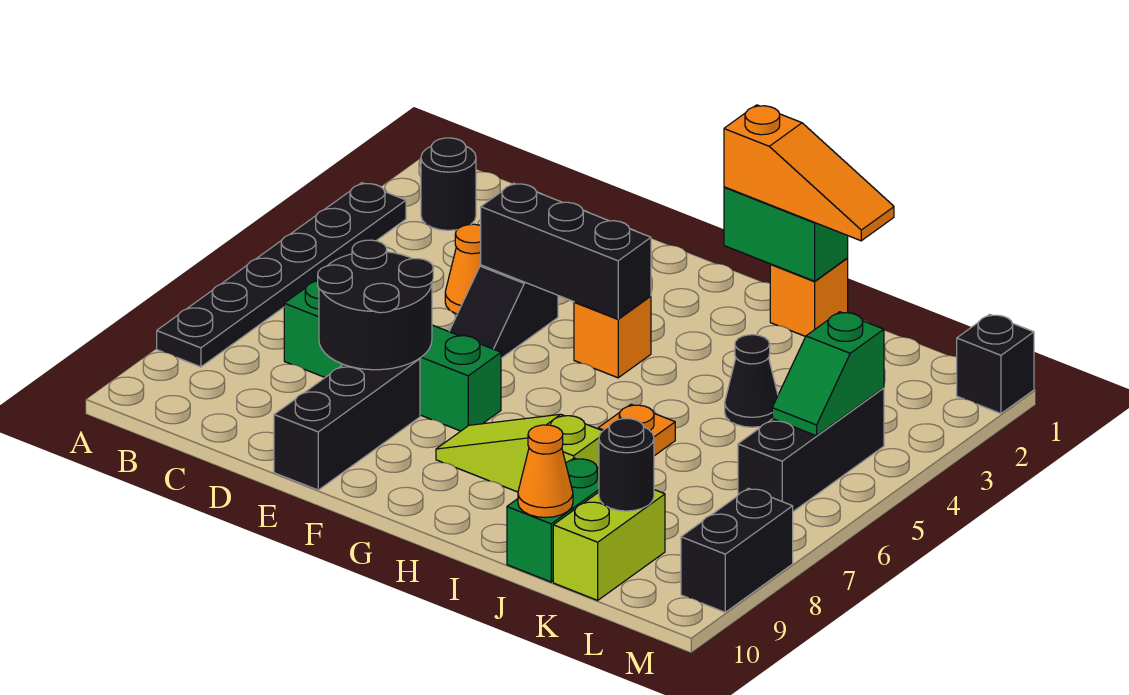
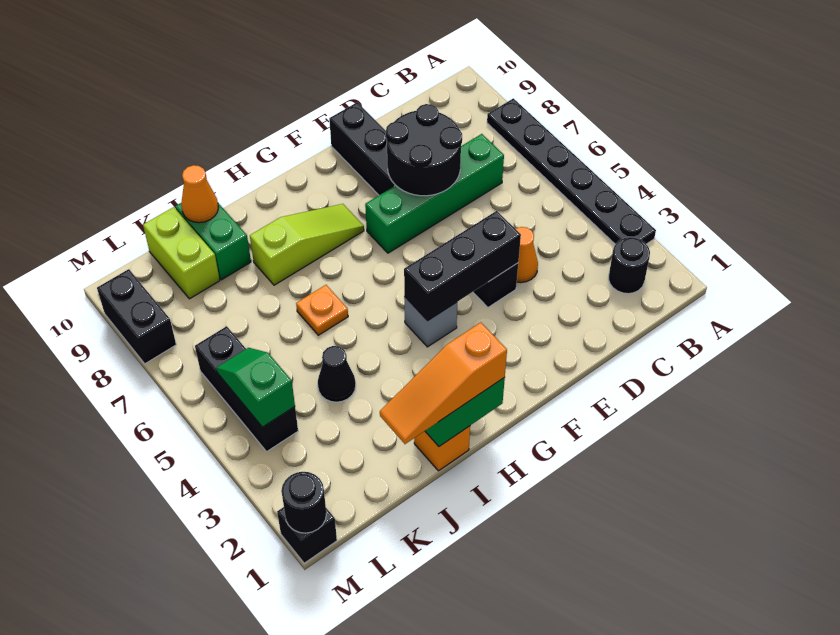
orange 1x1 brick [574,296,651,378] -> grey 1x1 brick [404,297,457,347]
black 1x1 round brick [599,419,654,511] -> black 1x1 round brick moved to [281,472,326,533]

